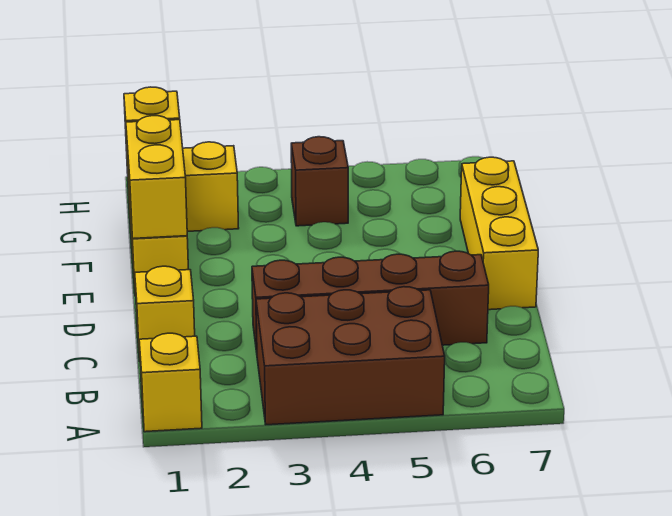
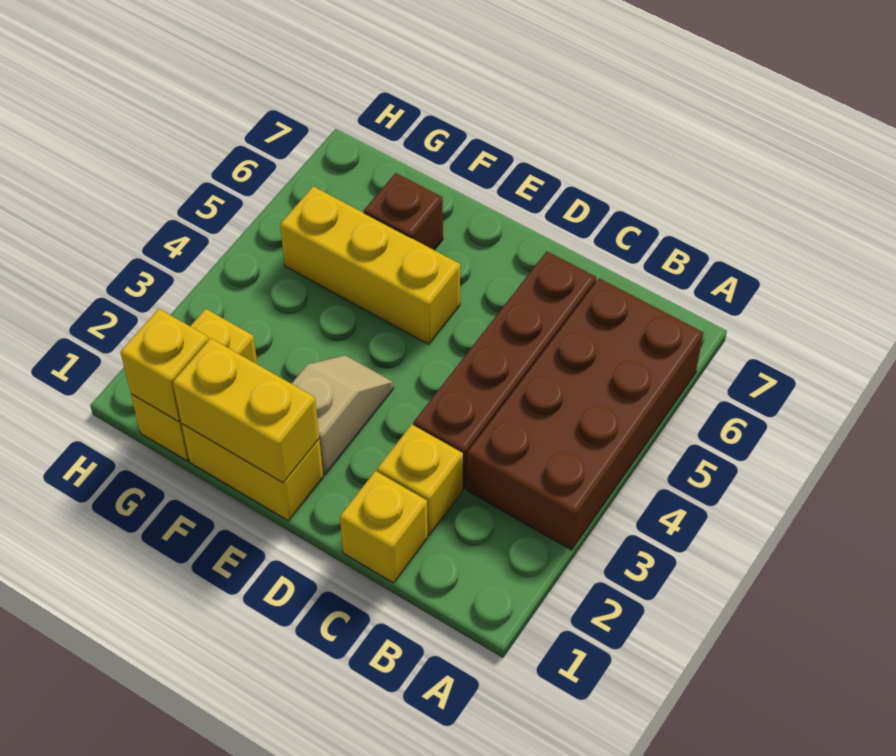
yellow 1x1 brick [139,333,202,432] -> yellow 1x1 brick moved to [377,424,463,535]
brown 2x3 brick [256,287,445,425] -> brown 2x4 brick [467,278,704,550]
yellow 1x3 brick [460,157,538,310] -> yellow 1x3 brick moved to [280,186,460,344]
none -> tan 1x2 slope [292,355,394,475]
brown 1x1 brick [291,137,348,226] -> brown 1x1 brick moved to [364,173,443,250]

